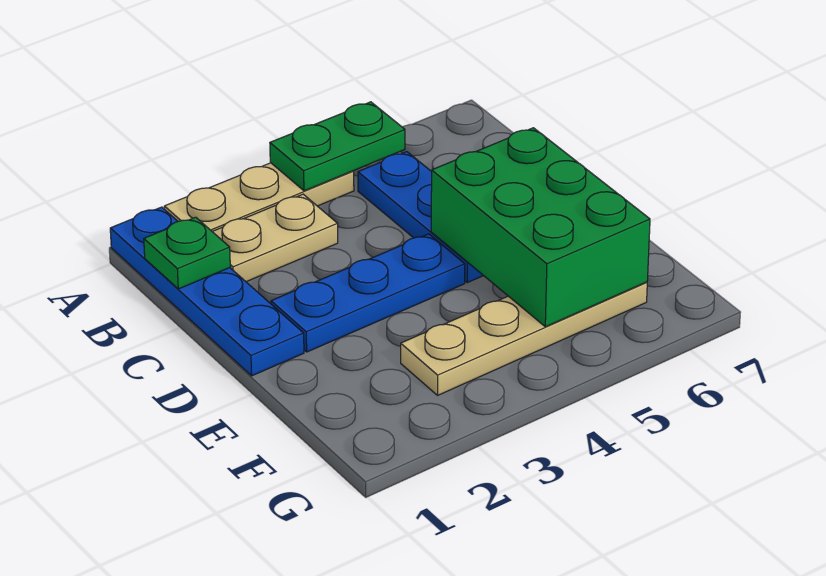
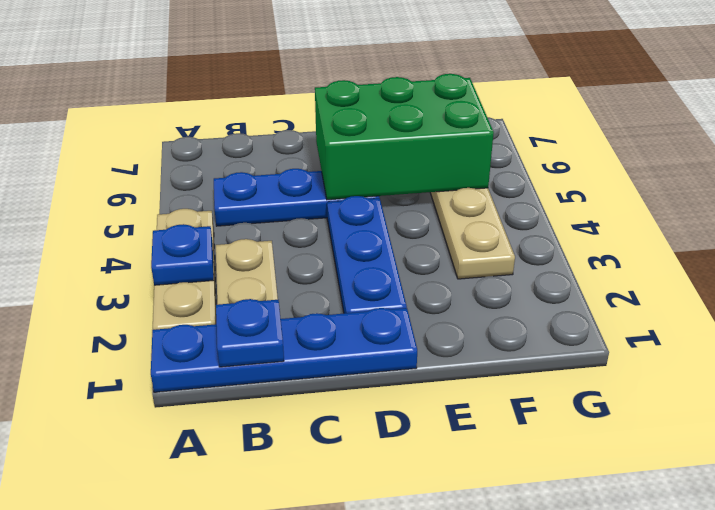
none -> blue 1x1 plate [151,224,214,285]
green 1x2 plate [270,102,405,191] -> none
green 1x1 plate [144,217,230,289] -> blue 1x1 plate [216,299,284,367]

